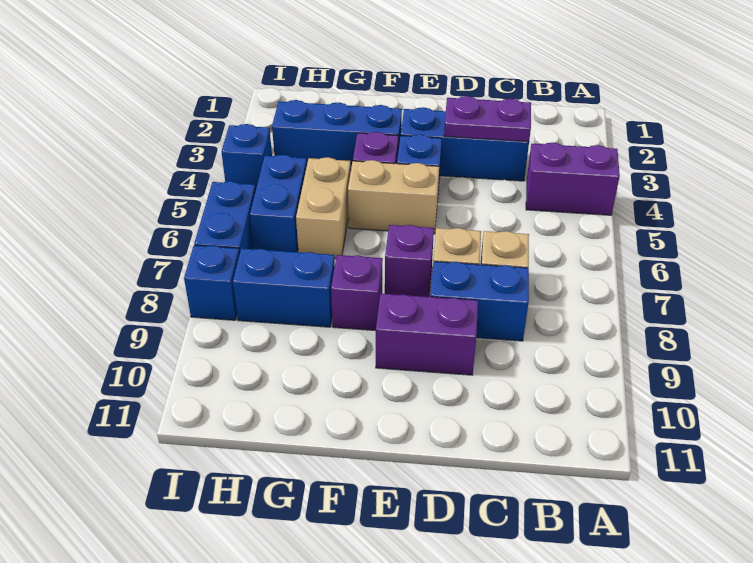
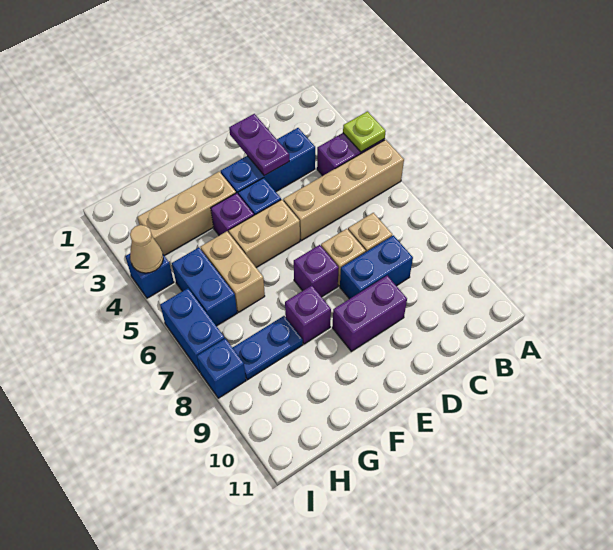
none -> lime 1x1 plate [343,112,386,152]
none -> tan 1x4 brick [283,140,404,240]
purple 1x2 plate [444,96,531,142] -> purple 1x2 plate turned to [229,114,289,175]
blue 1x3 brick [272,100,402,167] -> tan 1x3 brick [138,172,236,256]
blue 1x2 brick [233,248,335,327] -> blue 1x2 plate [232,316,303,380]
none -> tan 1x1 cone [130,225,163,273]

